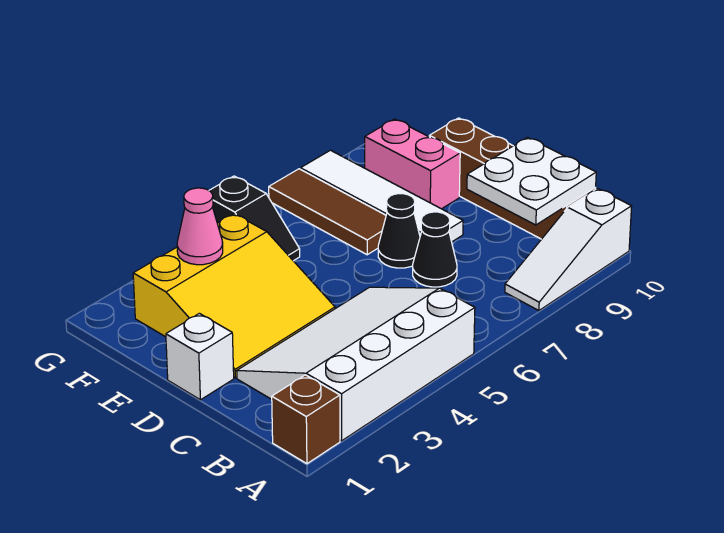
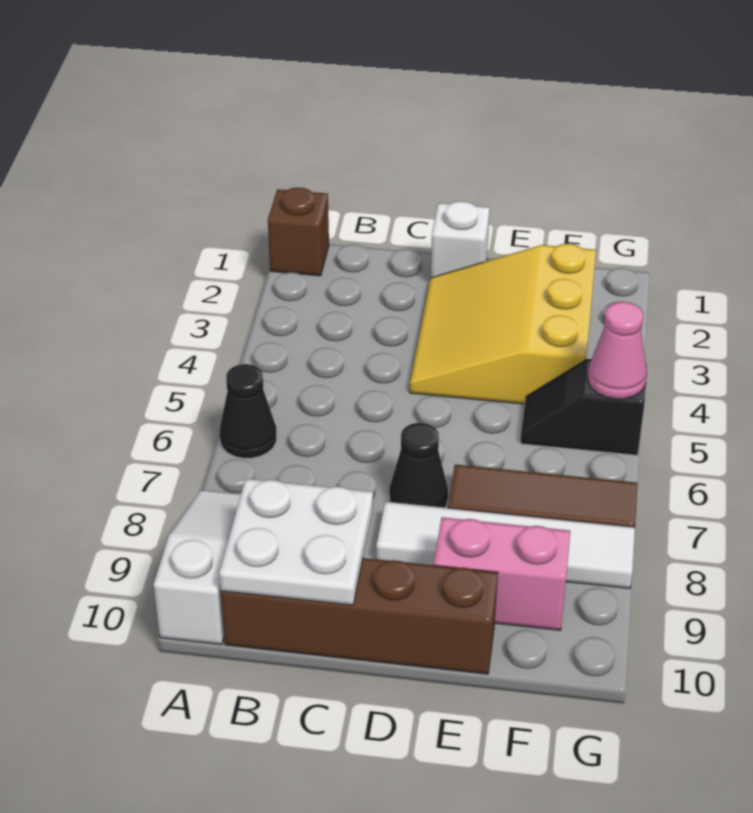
white 3x4 slope [237,287,475,441] -> none
black 1x1 cone [413,212,457,287] -> black 1x1 cone moved to [220,364,277,458]
pink 1x1 cone [177,188,223,265] -> pink 1x1 cone moved to [588,302,647,399]

